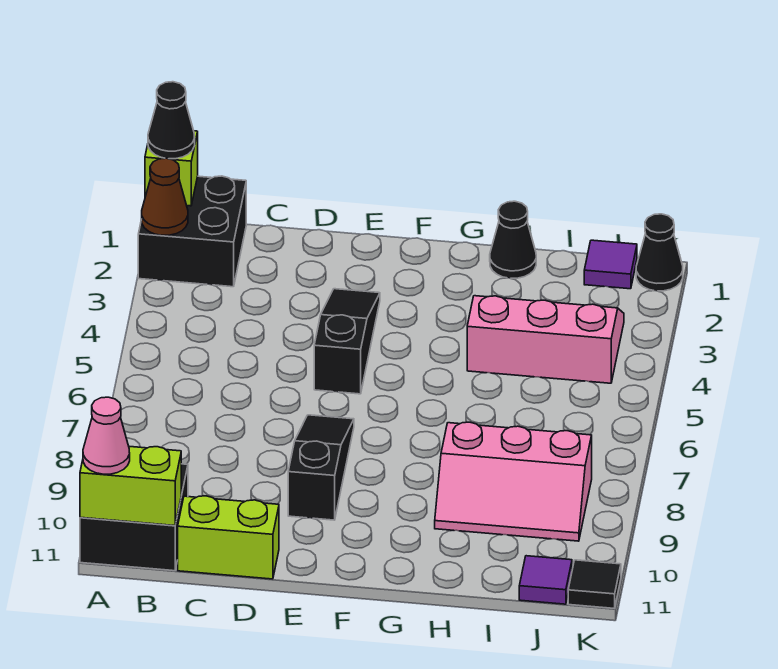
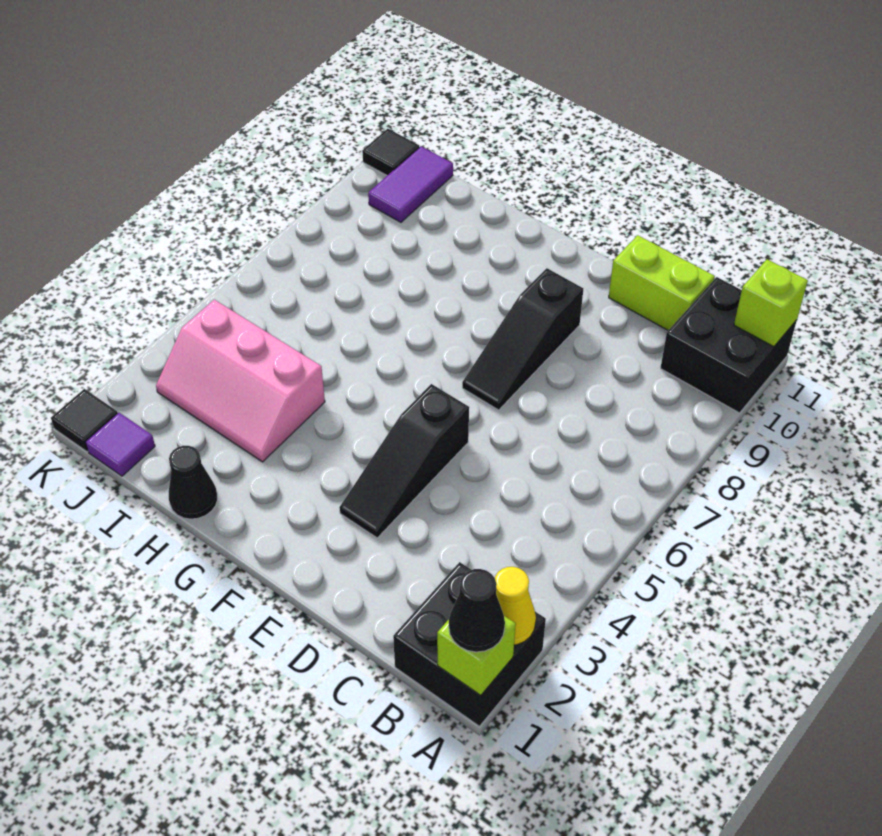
brown 1x1 cone [142,158,188,235] -> yellow 1x1 cone [495,567,536,645]
lime 1x2 brick [80,446,181,526] -> lime 1x1 brick [734,259,808,347]
pink 1x1 cone [83,397,130,474] -> none
pink 2x3 slope [435,422,592,541] -> none
purple 1x1 tile [519,556,572,604] -> purple 1x2 tile [368,146,453,222]
black 1x1 cone [636,214,683,291] -> black 1x1 tile [51,389,118,452]

